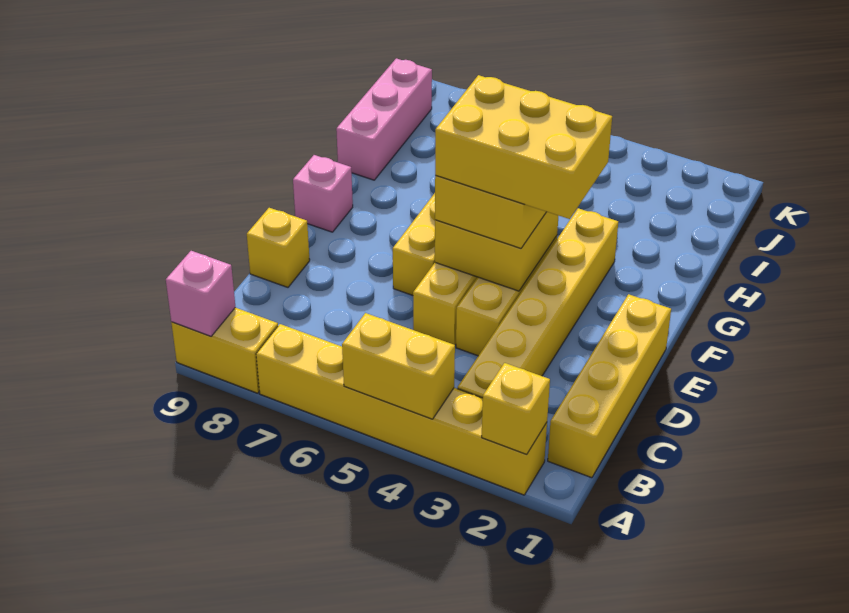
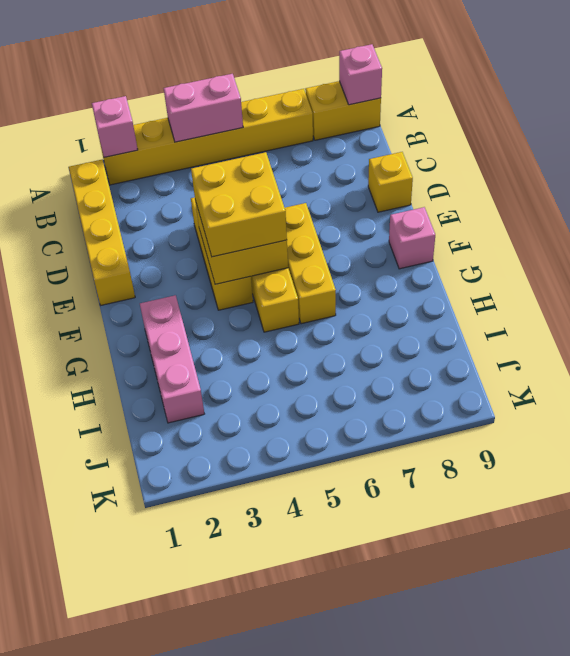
yellow 1x1 brick [482,363,550,454] -> pink 1x1 brick [92,96,138,157]
yellow 1x2 brick [342,313,455,419] -> pink 1x2 brick [164,74,243,142]
yellow 1x6 brick [458,208,618,398] -> none
yellow 2x3 brick [435,75,612,219] -> none
pink 1x3 brick [336,58,432,180] -> pink 1x3 brick moved to [140,295,204,423]

